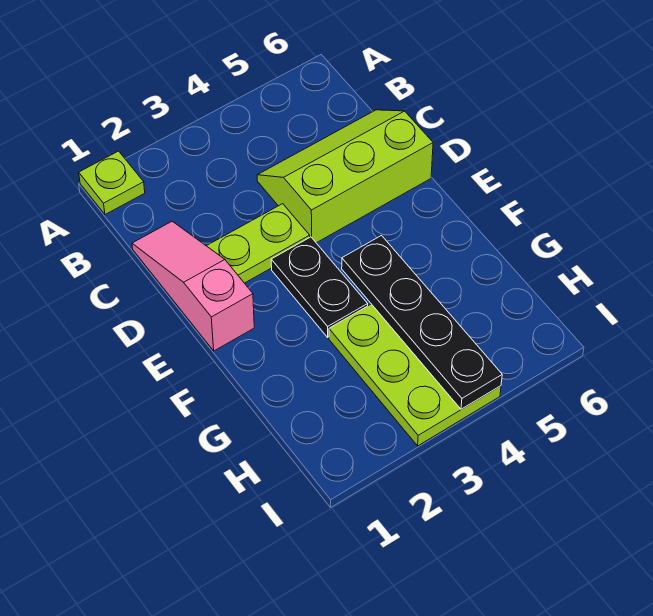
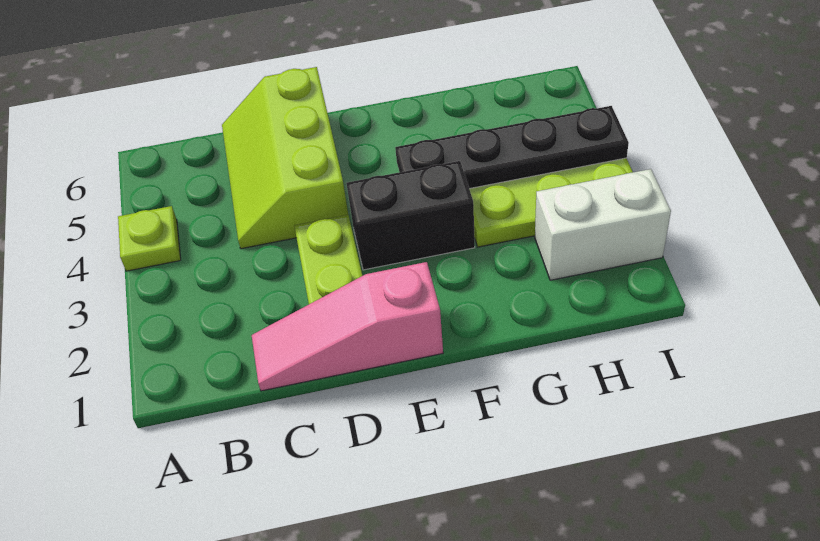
lime 1x1 plate [79,151,145,215] -> lime 1x1 plate moved to [118,206,181,271]
black 1x2 plate [271,237,368,337] -> black 1x2 brick [346,161,475,270]
none -> white 1x2 brick [535,169,671,280]

